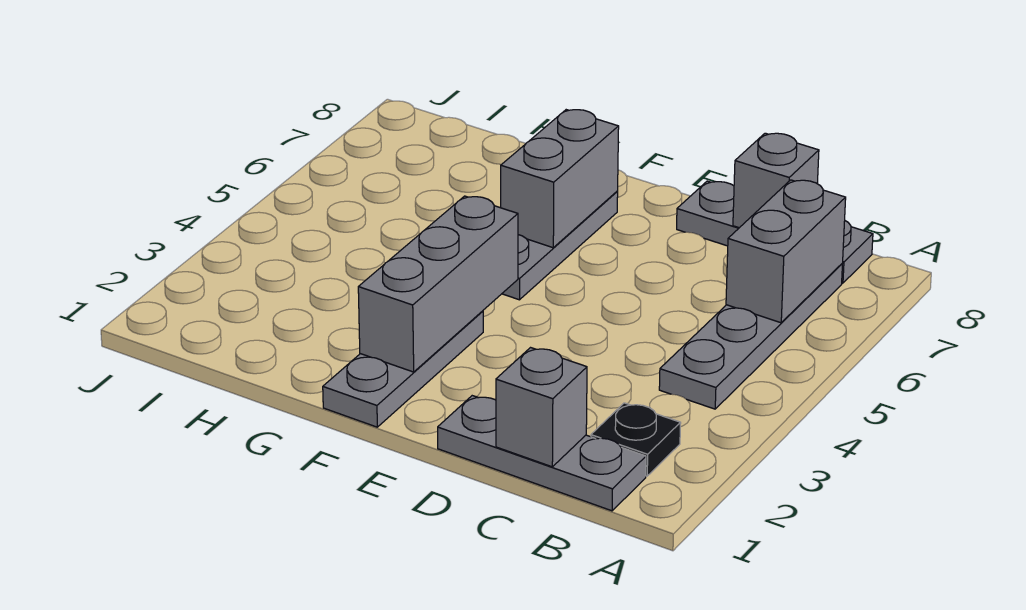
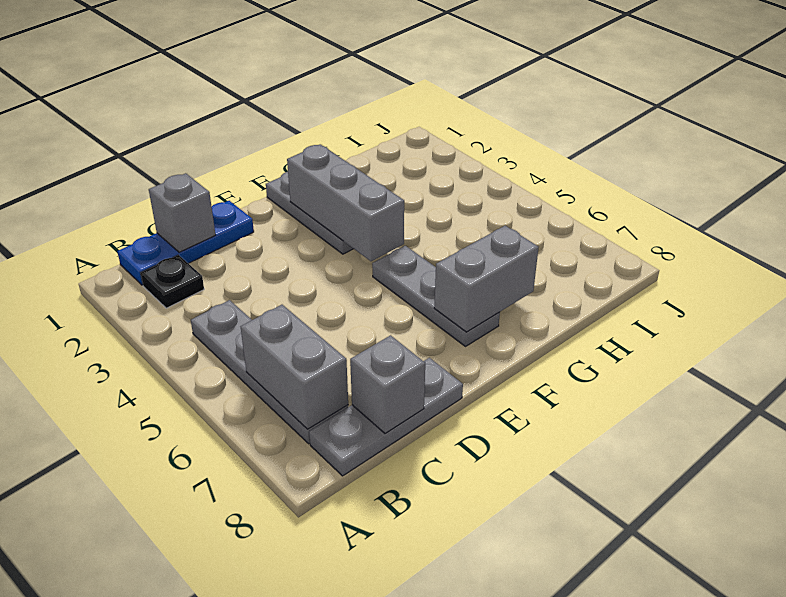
grey 1x3 plate [438,396,646,511] -> blue 1x3 plate [117,201,254,285]
grey 1x2 brick [501,110,619,248] -> grey 1x2 brick turned to [434,226,539,332]

